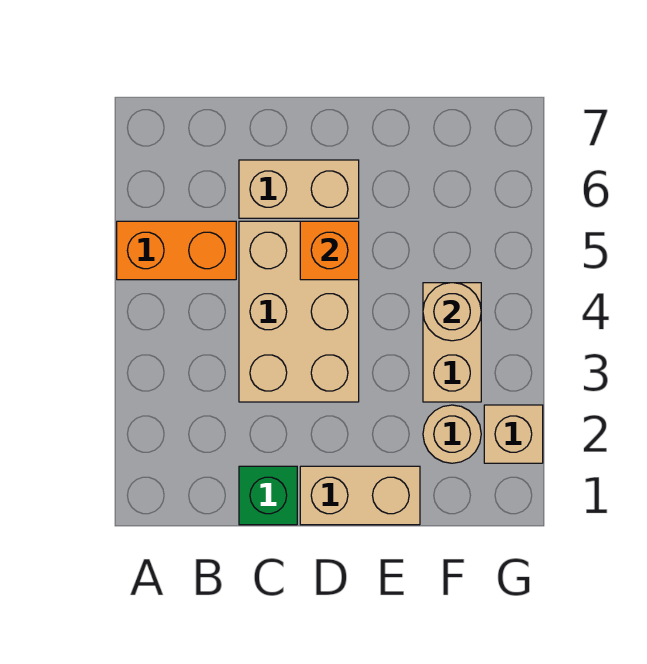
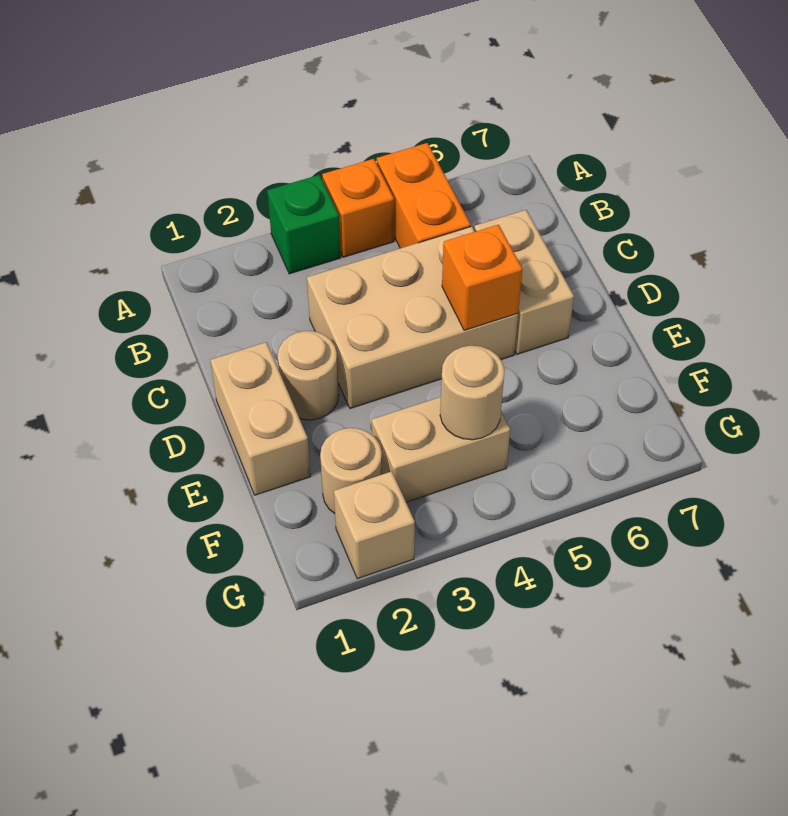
none -> orange 1x1 brick [322,159,394,257]
green 1x1 brick [239,466,297,525] -> green 1x1 brick moved to [267,175,341,274]
none -> tan 1x1 round brick [278,331,339,420]

